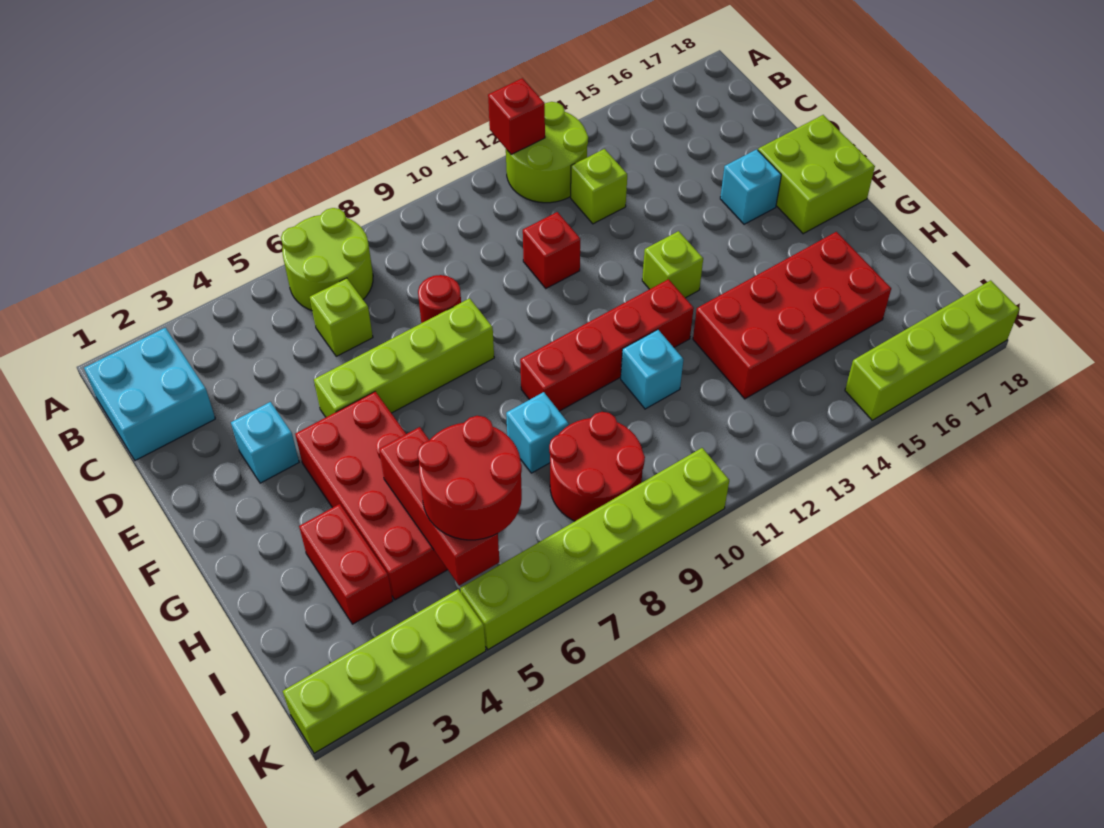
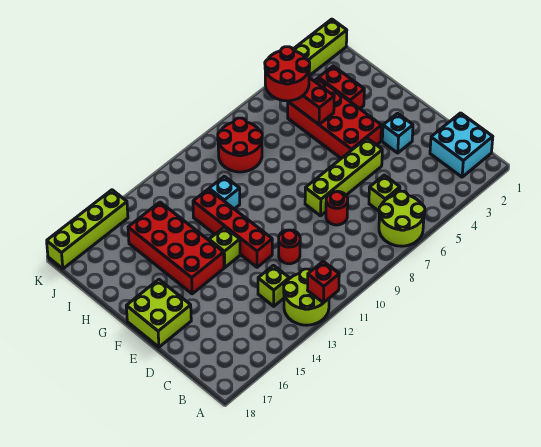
red 1x1 brick [523,212,580,288] -> red 1x1 round brick [279,230,300,264]
cyan 1x1 brick [720,149,781,224] -> none
red 1x4 brick [520,279,694,411] -> red 1x4 brick turned to [193,189,272,267]
cyan 1x1 brick [506,392,569,473] -> none
red 2x4 brick [693,232,891,399] -> red 2x4 brick turned to [128,202,224,294]
lime 1x6 brick [460,448,729,650] -> none

